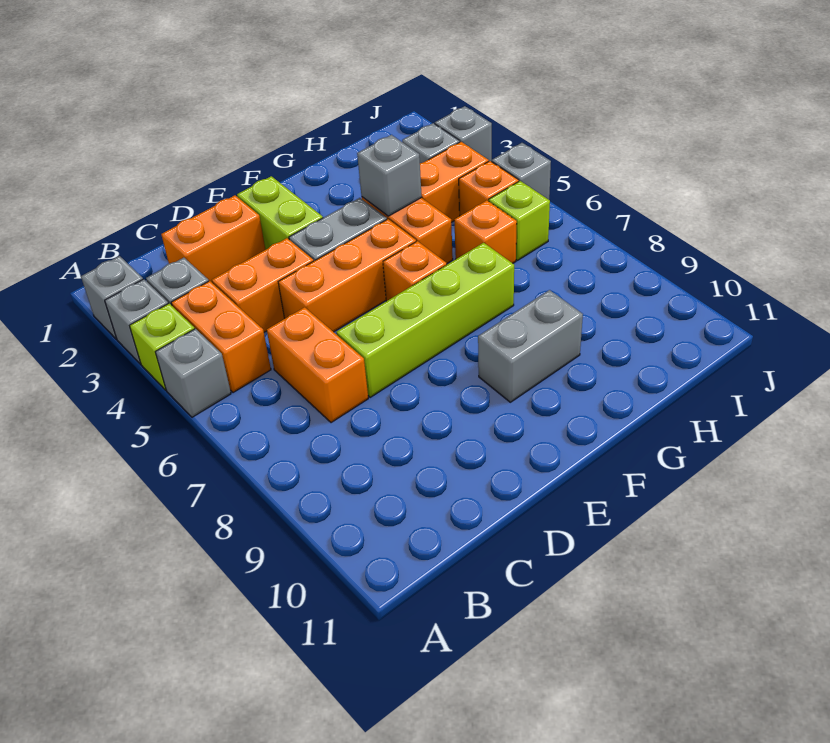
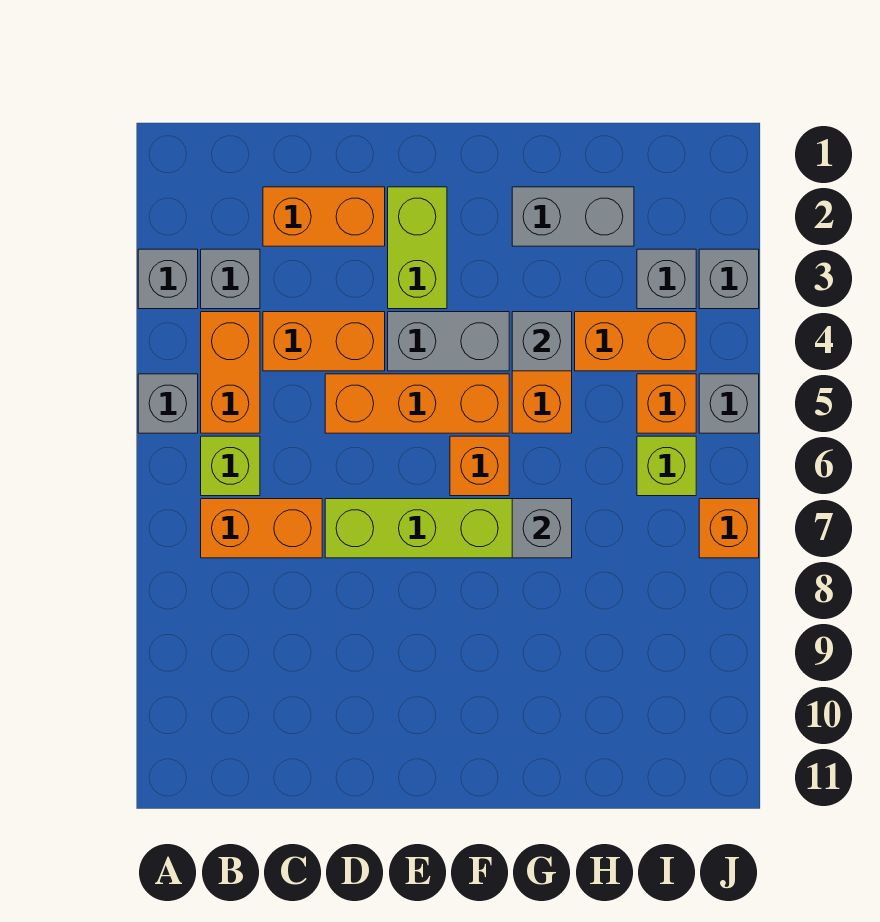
grey 1x1 brick [81,256,143,339] -> grey 1x1 brick moved to [512,499,572,558]
lime 1x1 brick [130,303,195,390] -> lime 1x1 brick moved to [201,436,260,496]
orange 1x2 brick [267,307,368,423] -> orange 1x2 brick turned to [201,499,322,558]
grey 1x2 brick [478,290,583,402] -> grey 1x2 brick moved to [512,187,634,246]
orange 1x1 brick [454,200,517,263] -> orange 1x1 brick moved to [699,499,759,558]

